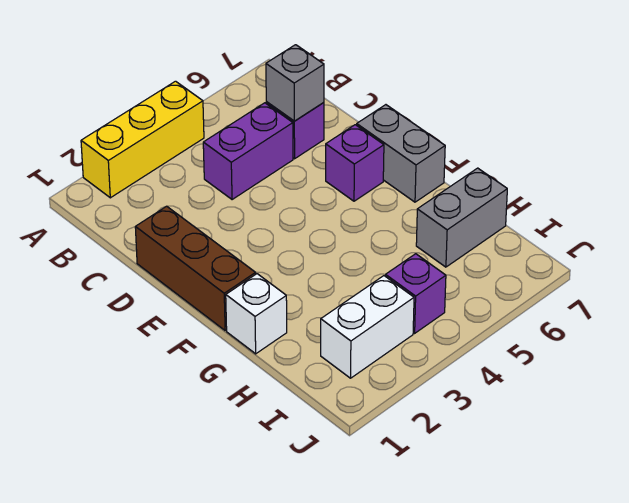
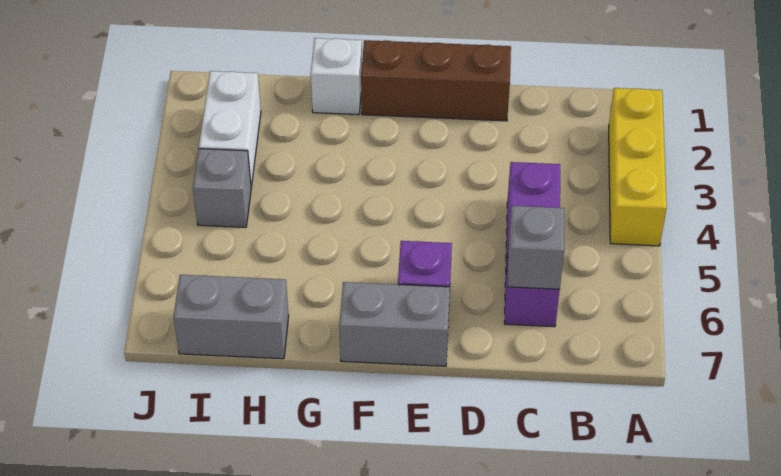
grey 1x2 brick [416,168,507,267] -> grey 1x2 brick turned to [173,275,289,359]
purple 1x1 brick [385,254,446,333] -> grey 1x1 brick [193,149,251,227]

